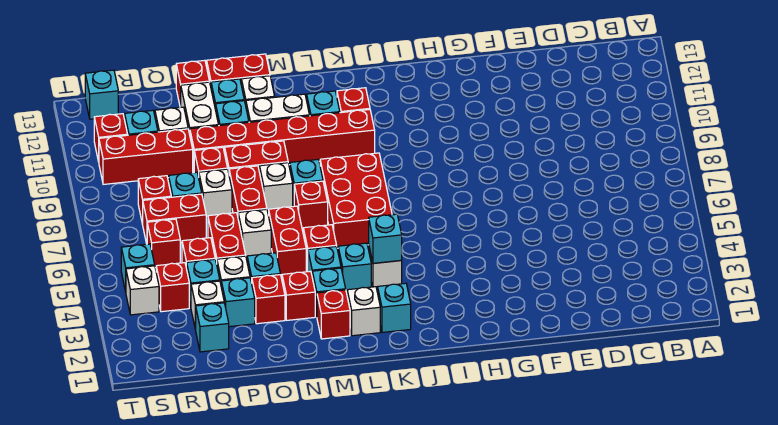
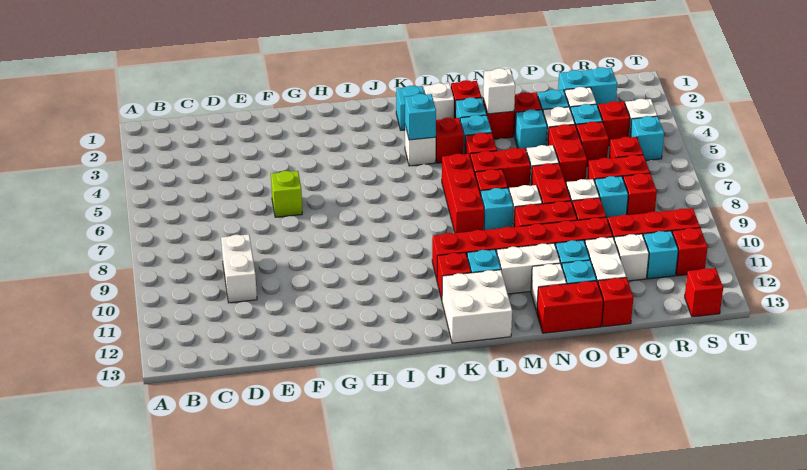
none -> white 1x2 brick [221,234,257,303]
none -> lime 1x1 brick [271,171,302,217]
red 2x3 brick [320,153,392,248] -> red 1x3 brick [442,154,484,233]
none -> white 2x2 brick [442,270,512,343]
cyan 1x1 brick [338,243,371,292] -> red 1x1 brick [435,118,464,163]
none -> white 1x1 brick [483,68,515,114]
red 1x2 brick [269,206,306,277] -> red 1x2 brick turned to [470,148,531,190]
cyan 1x1 brick [196,303,229,352] -> cyan 1x2 brick [558,67,617,107]
cyan 1x1 brick [85,70,118,119] -> red 1x1 brick [685,268,723,317]

